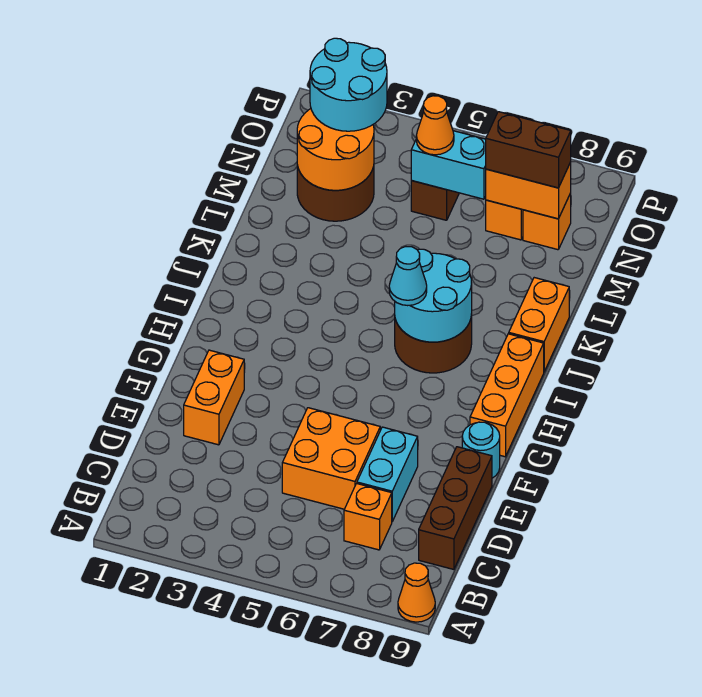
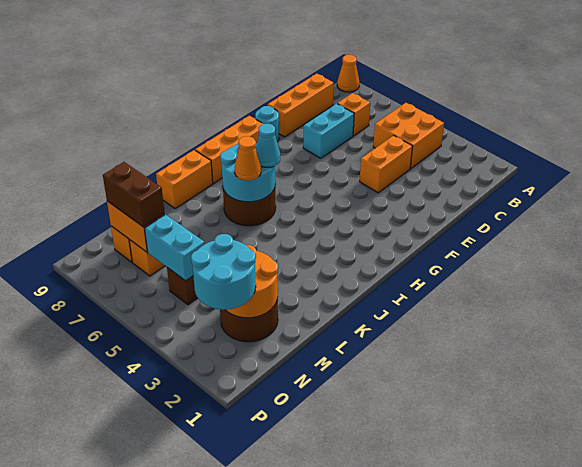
brown 1x3 brick [419,447,492,569] -> orange 1x3 brick [268,74,334,137]
orange 2x2 brick [282,408,380,509] -> orange 2x2 brick moved to [373,103,444,168]
orange 1x2 brick [184,350,244,445] -> orange 1x2 brick moved to [360,135,413,193]
orange 1x1 cone [416,96,454,155] -> orange 1x1 cone moved to [235,136,261,181]

